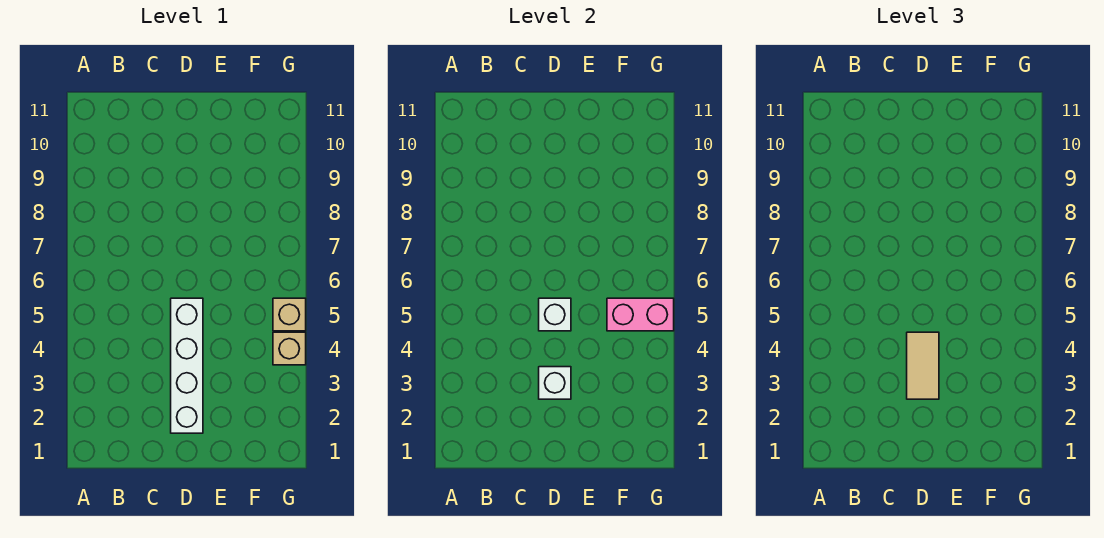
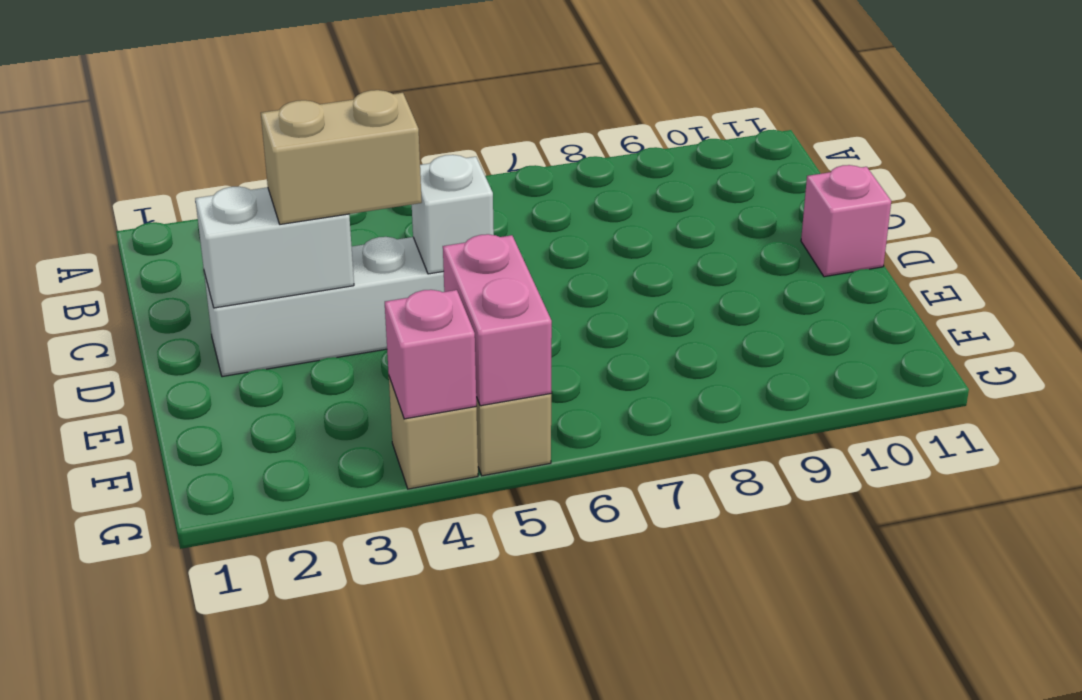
white 1x1 brick [539,367,571,399] -> white 1x2 brick [195,187,354,308]
tan 1x2 tile [907,332,939,399] -> tan 1x2 brick [261,90,422,224]
none -> pink 1x1 brick [801,165,891,277]
none -> pink 1x1 brick [385,290,477,419]

